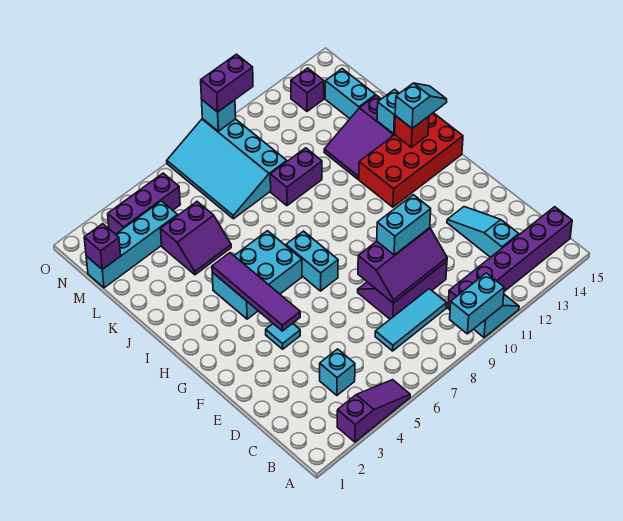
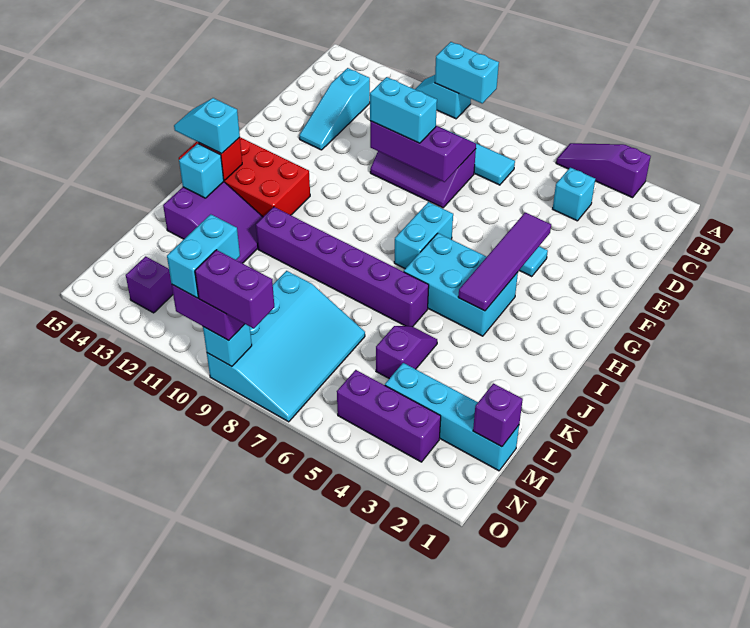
purple 1x6 brick [448,207,572,310] -> purple 1x6 brick moved to [256,207,429,327]
purple 2x2 slope [161,202,231,275] -> purple 1x2 slope [376,326,437,379]
purple 1x2 brick [270,148,322,206] -> purple 1x2 brick moved to [195,250,274,328]
cyan 1x2 brick [325,69,376,119] -> cyan 1x2 brick moved to [167,214,240,298]

